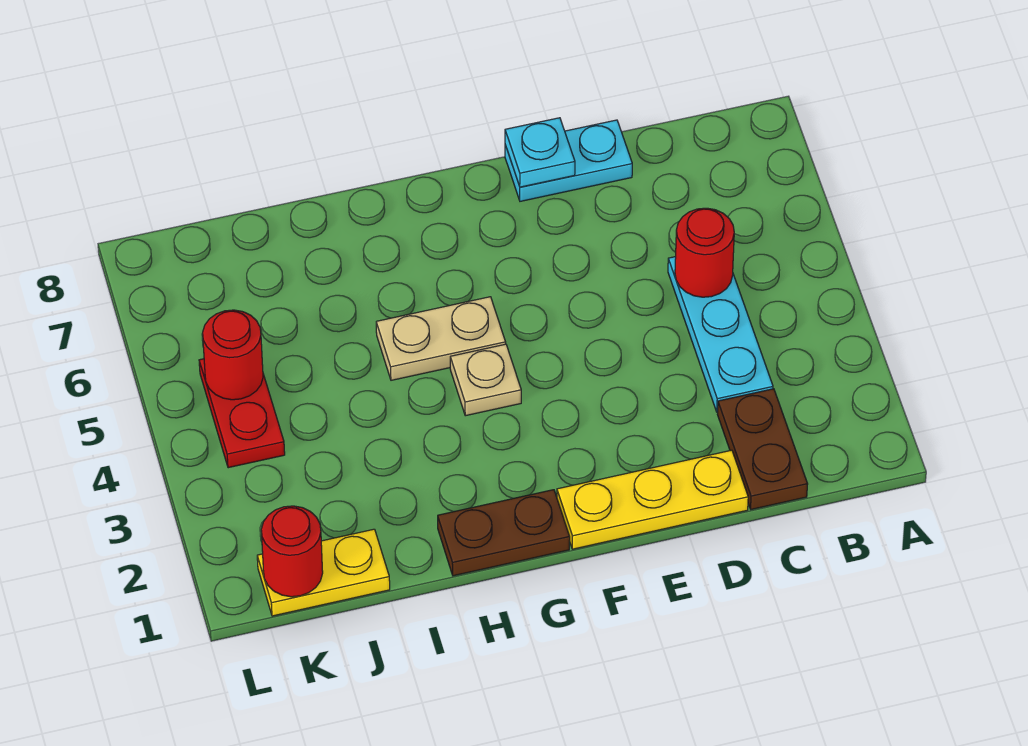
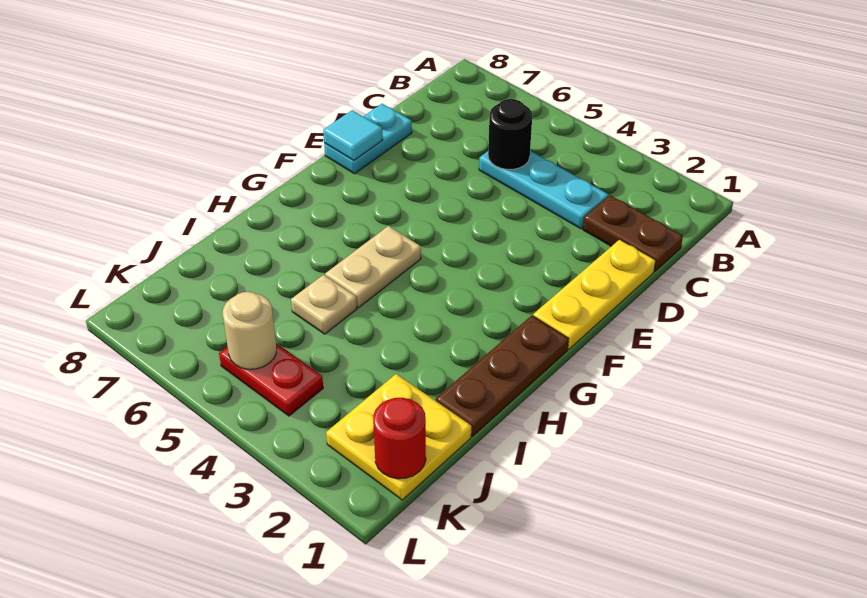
red 1x1 round brick [675,208,734,297] -> black 1x1 round brick [488,99,532,169]
cyan 1x1 plate [505,118,575,187] -> cyan 1x1 tile [323,110,383,161]
brown 1x2 plate [438,490,570,576] -> brown 1x3 plate [436,316,568,436]
tan 1x1 plate [450,344,521,416] -> tan 1x1 plate moved to [291,275,357,334]
yellow 1x2 plate [257,529,390,616] -> yellow 2x2 plate [326,374,471,500]
red 1x1 round brick [203,310,263,400] -> tan 1x1 round brick [223,292,277,369]

